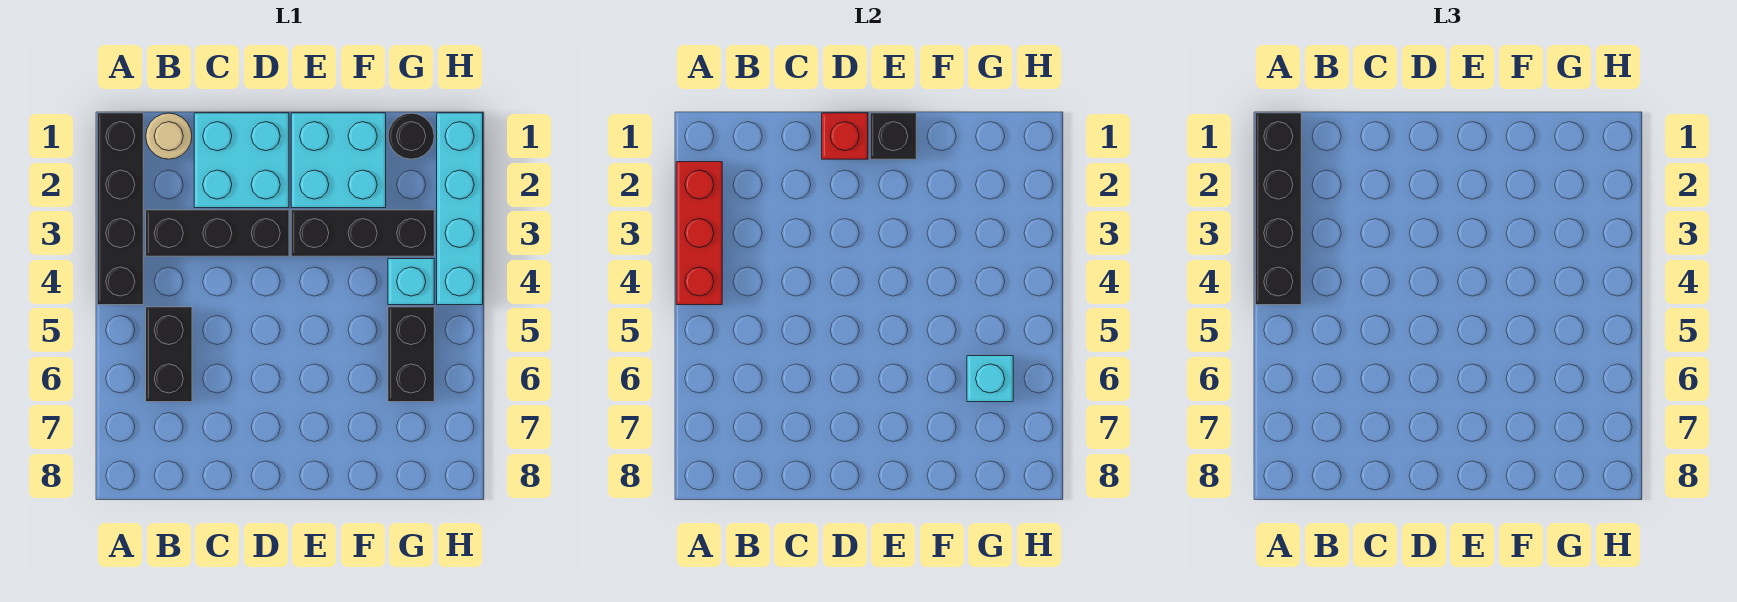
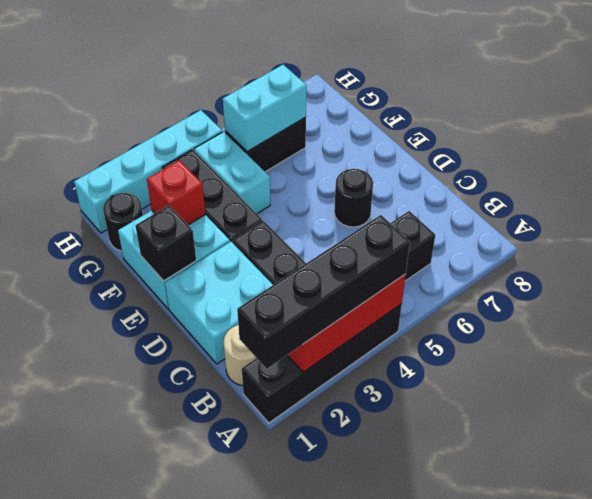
red 1x1 brick [822,113,868,159] -> red 1x1 brick moved to [147,160,206,225]
none -> black 1x1 round brick [334,169,373,227]
cyan 1x1 brick [388,259,434,305] -> cyan 1x2 brick [194,132,270,214]
cyan 1x1 brick [967,356,1013,402] -> cyan 1x2 brick [223,65,306,152]

